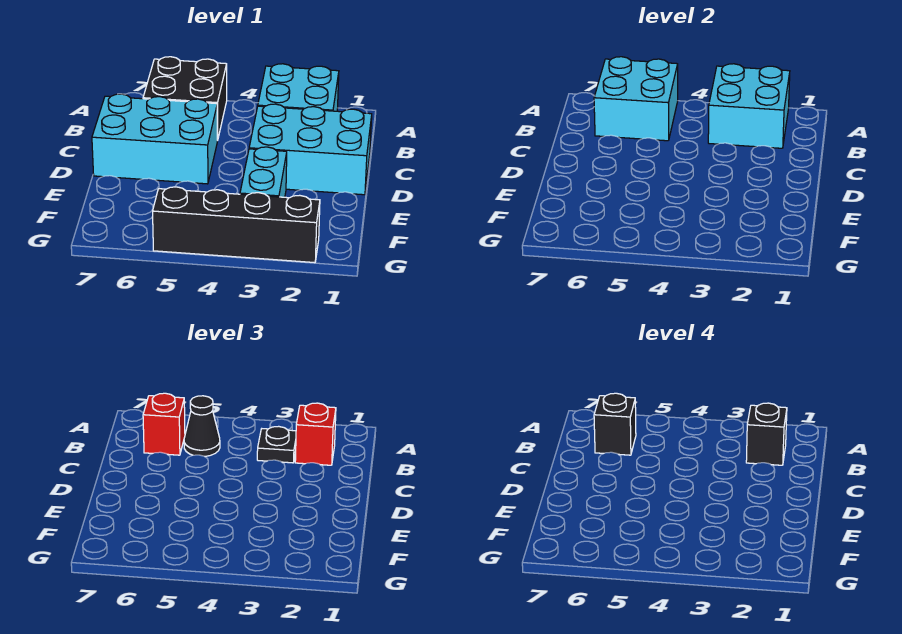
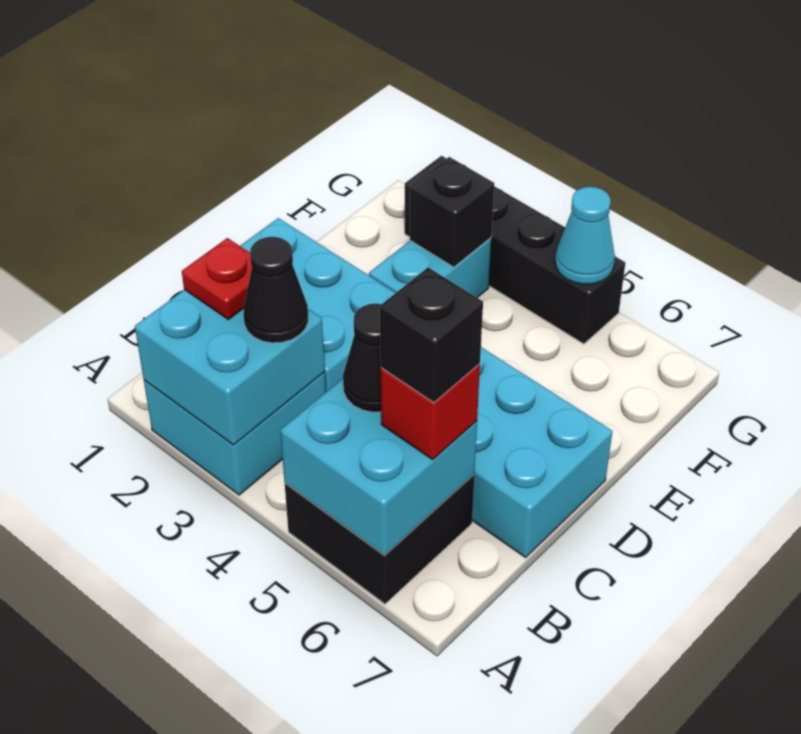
red 1x1 brick [295,403,336,465] -> red 1x1 plate [182,238,252,320]
black 1x1 brick [746,403,787,465] -> black 1x1 brick moved to [410,157,494,267]
black 1x1 plate [257,426,296,463] -> black 1x1 cone [244,237,308,343]
none -> cyan 1x1 cone [555,187,615,284]

